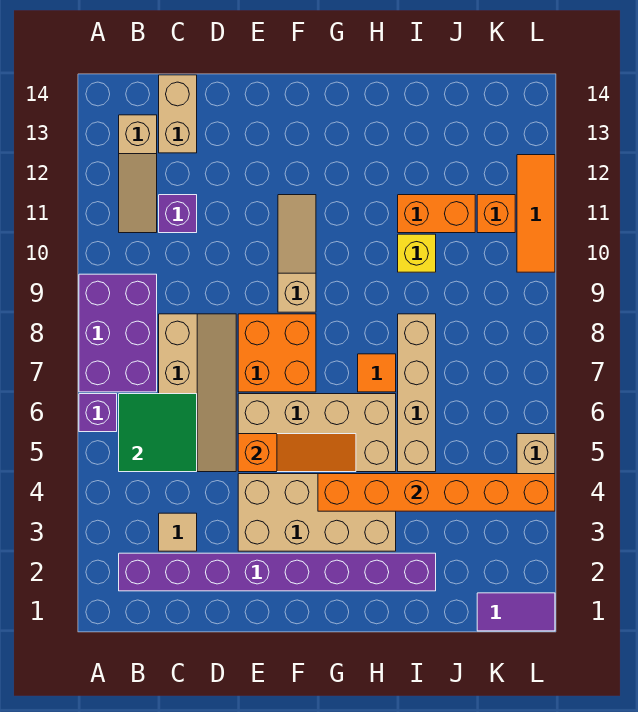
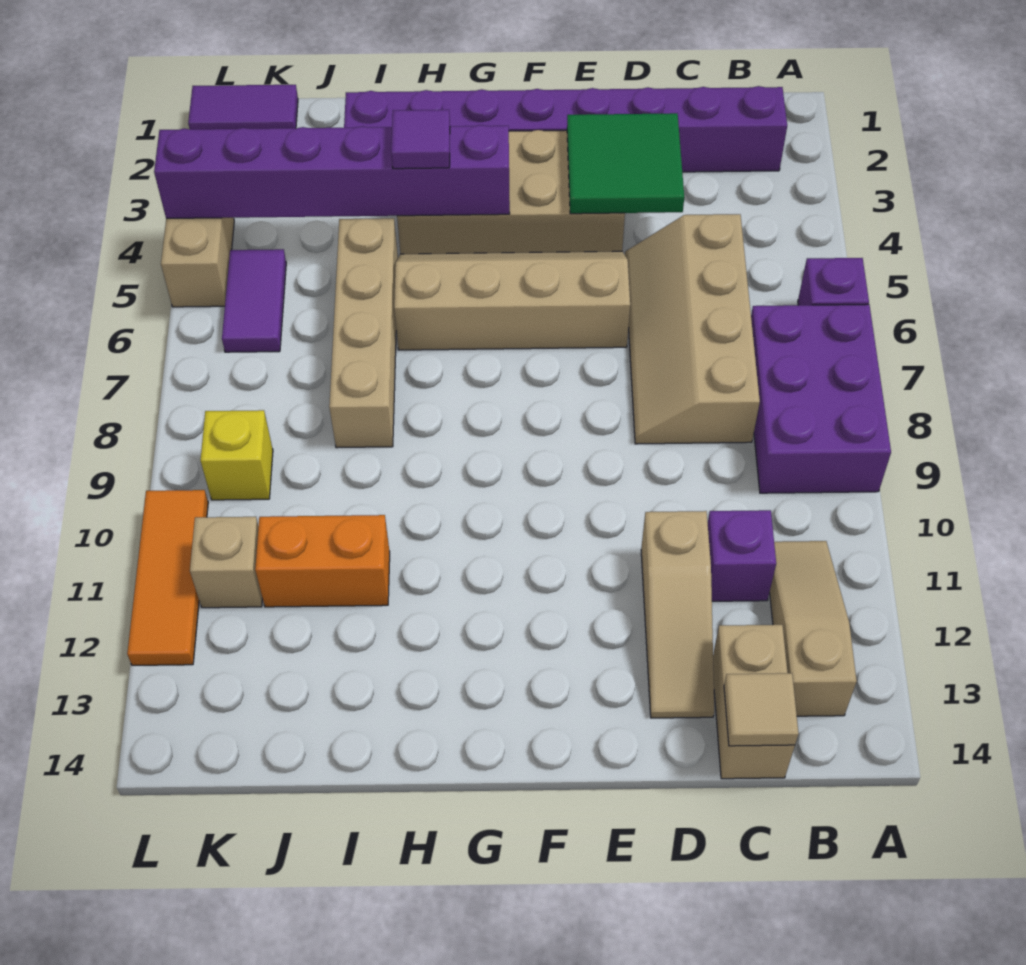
green 2x2 tile [119,394,197,472] -> green 2x2 tile moved to [567,113,684,214]
tan 1x1 tile [159,513,197,551] -> tan 1x1 tile moved to [724,673,799,746]
tan 2x4 brick [238,394,396,472] -> tan 2x4 slope [394,251,630,350]
orange 1x3 slope [238,434,356,472] -> none
orange 2x2 brick [238,314,316,392] -> none
tan 1x3 slope [278,195,316,312] -> tan 1x3 slope moved to [641,511,714,718]
orange 1x6 brick [318,474,555,511] -> purple 1x6 brick [154,125,510,219]
none -> purple 1x1 tile [391,110,450,169]
orange 1x1 tile [358,354,396,392] -> none
yellow 1x1 brick [398,234,436,272] -> yellow 1x1 brick moved to [200,410,273,500]
none -> purple 1x2 tile [222,249,286,352]
orange 1x1 brick [477,195,515,233] -> tan 1x1 brick [190,517,262,608]

